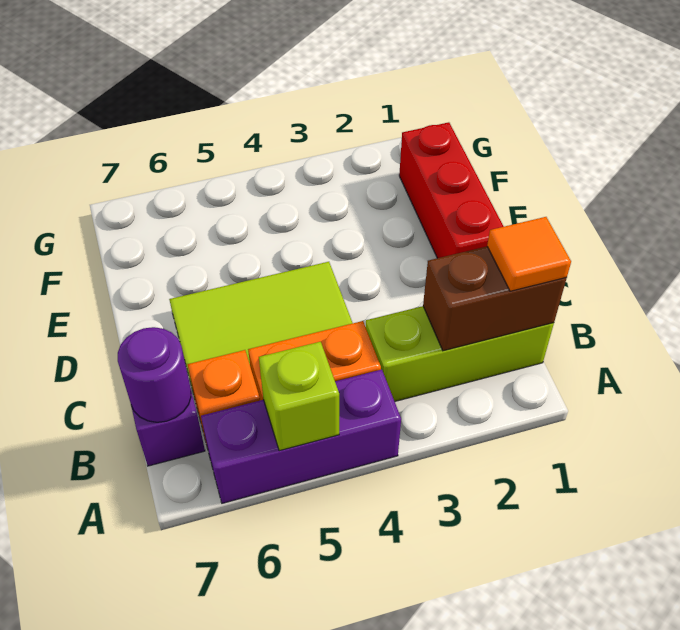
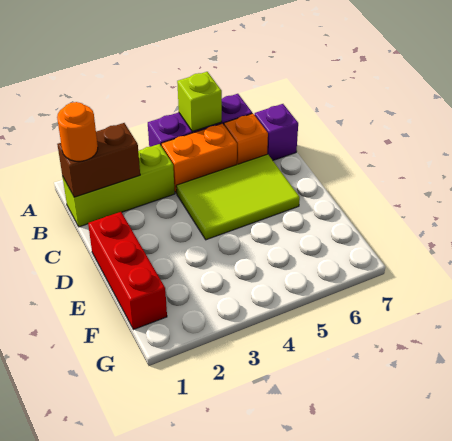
orange 1x1 tile [487,217,571,291] -> orange 1x1 round brick [57,102,98,161]
purple 1x1 round brick [118,327,191,422] -> none

